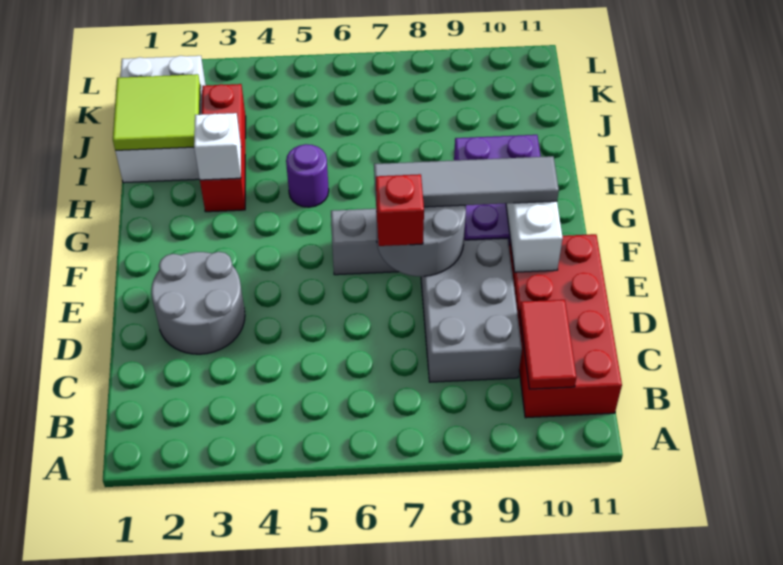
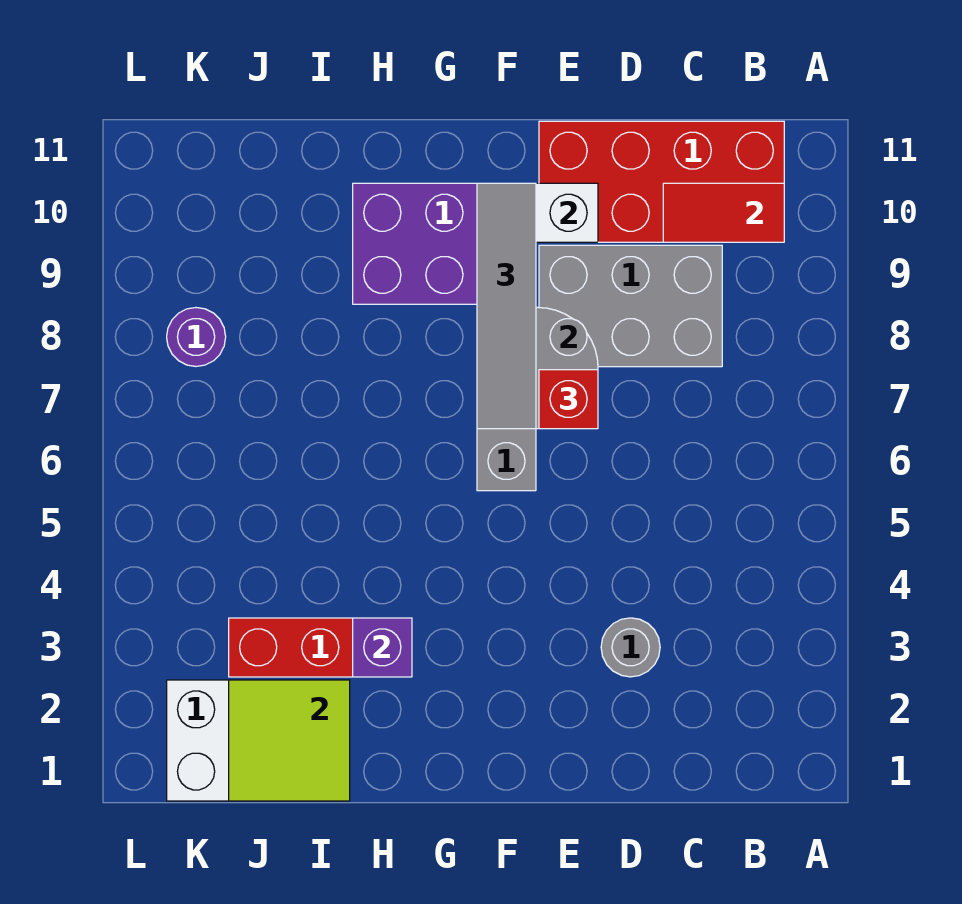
grey 2x2 round brick [151,252,245,354] -> grey 1x1 round brick [601,618,660,677]
white 1x1 brick [194,113,241,180] -> purple 1x1 brick [353,618,412,677]
purple 1x1 round brick [286,144,329,207] -> purple 1x1 round brick moved to [167,308,226,366]

